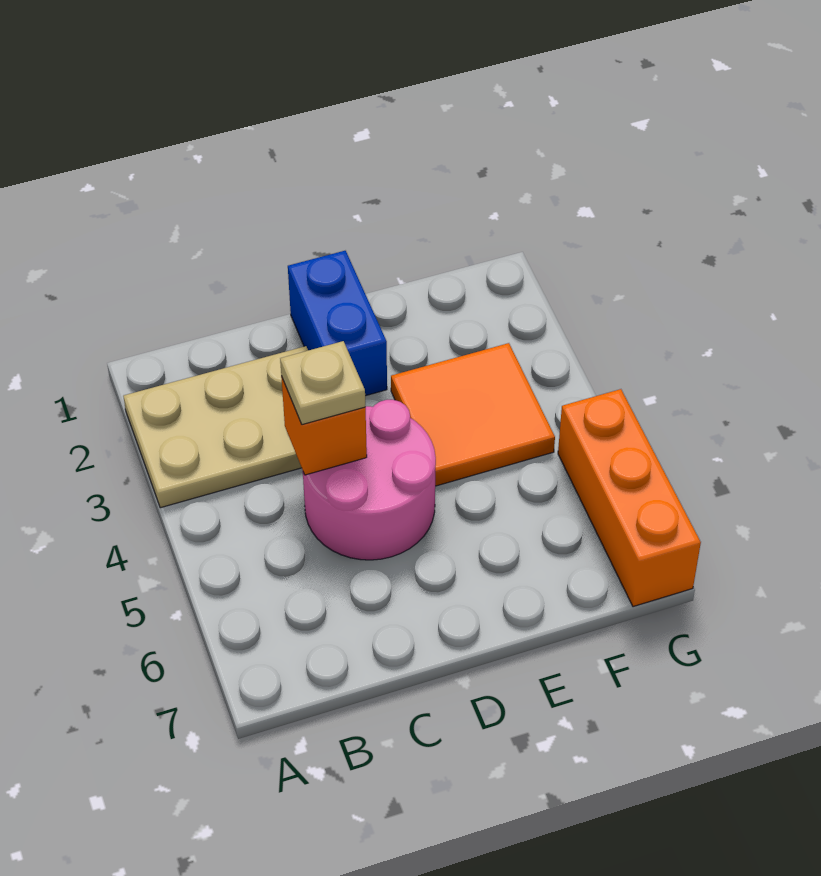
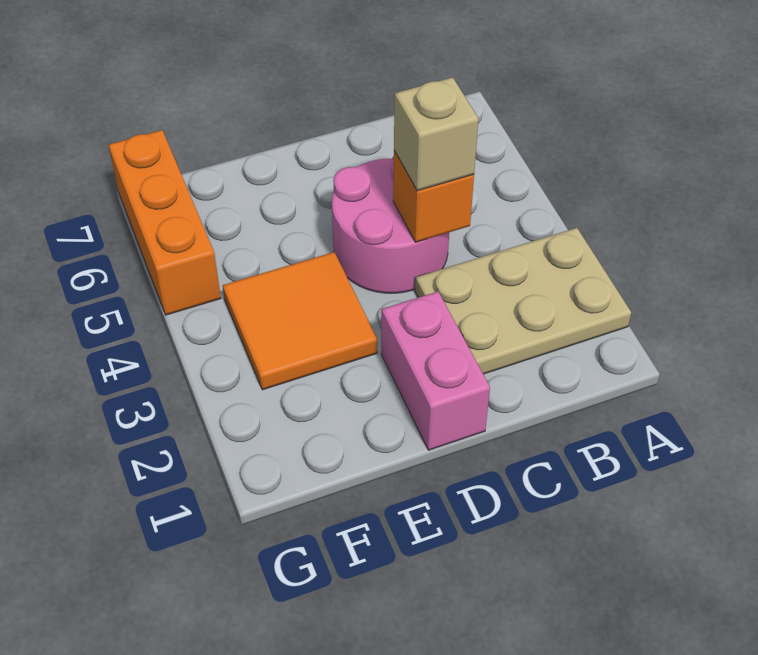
tan 1x1 plate [280,341,365,425] -> tan 1x1 brick [394,77,478,191]
blue 1x2 brick [288,251,387,396] -> pink 1x2 brick [381,292,490,450]

